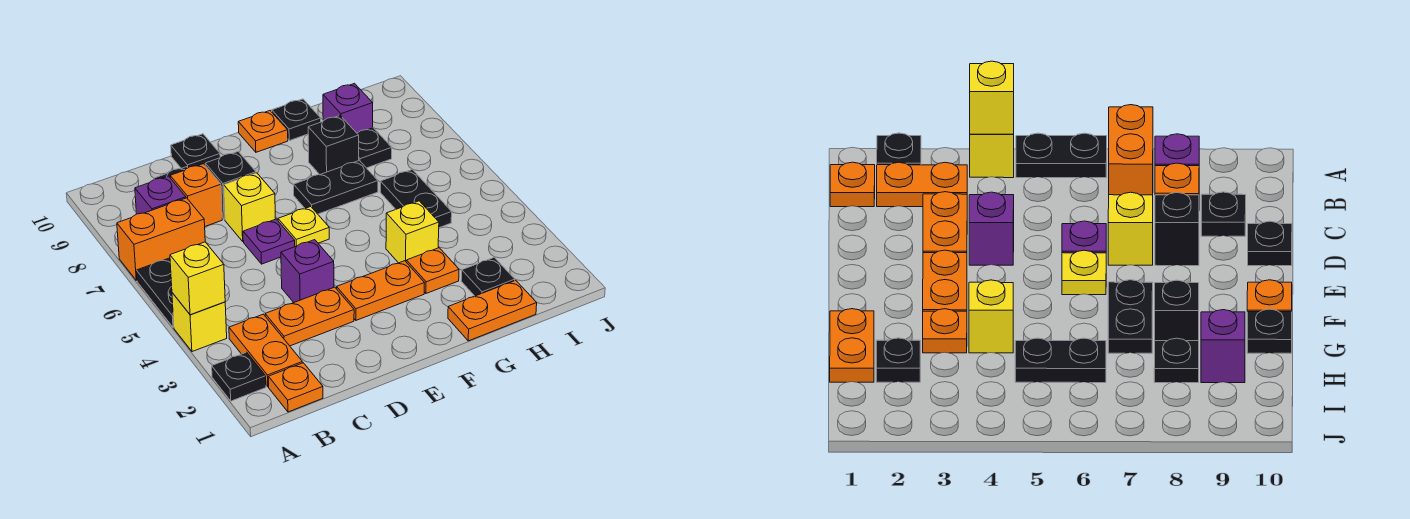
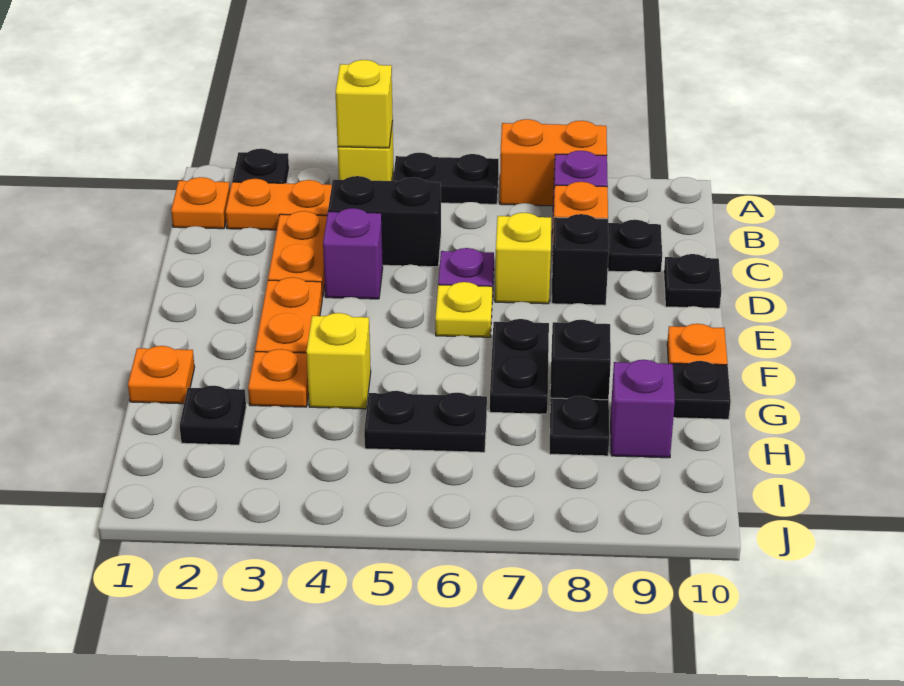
orange 1x2 brick [117,198,205,281] -> orange 1x2 brick turned to [500,119,607,206]
none -> black 1x2 brick [328,176,441,267]
orange 1x2 plate [448,280,537,341] -> orange 1x1 plate [128,346,195,404]

